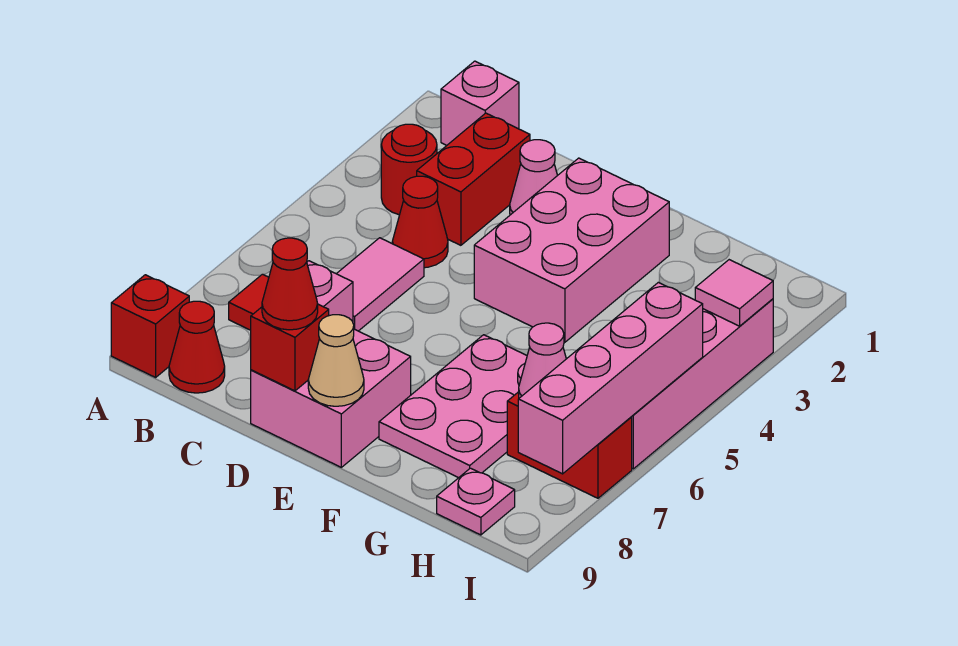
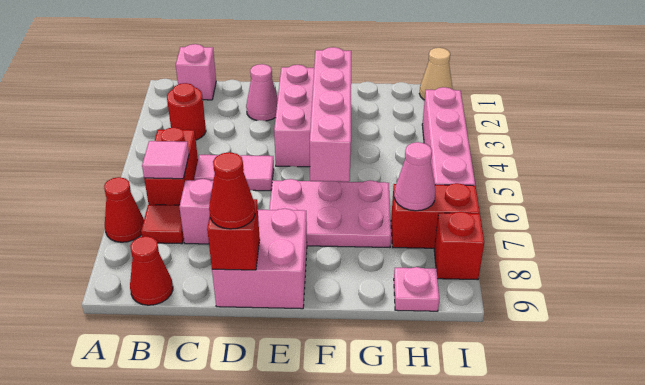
red 1x1 brick [111,275,189,377] -> red 1x1 brick moved to [434,212,484,280]
red 1x2 brick [417,113,530,245] -> red 1x2 brick moved to [144,127,198,205]
red 1x1 cone [392,176,448,268] -> red 1x1 cone moved to [104,177,144,242]
pink 1x2 tile [337,238,424,331] -> pink 1x2 tile turned to [194,155,274,191]
tan 1x1 cone [308,315,364,406] -> tan 1x1 cone moved to [419,48,453,100]
pink 2x3 plate [379,335,527,478] -> pink 2x3 plate turned to [269,179,391,247]
pink 1x1 tile [695,260,773,326] -> pink 1x1 tile moved to [142,141,189,179]
pink 1x4 brick [518,282,703,474] -> pink 1x4 brick moved to [310,47,351,182]

